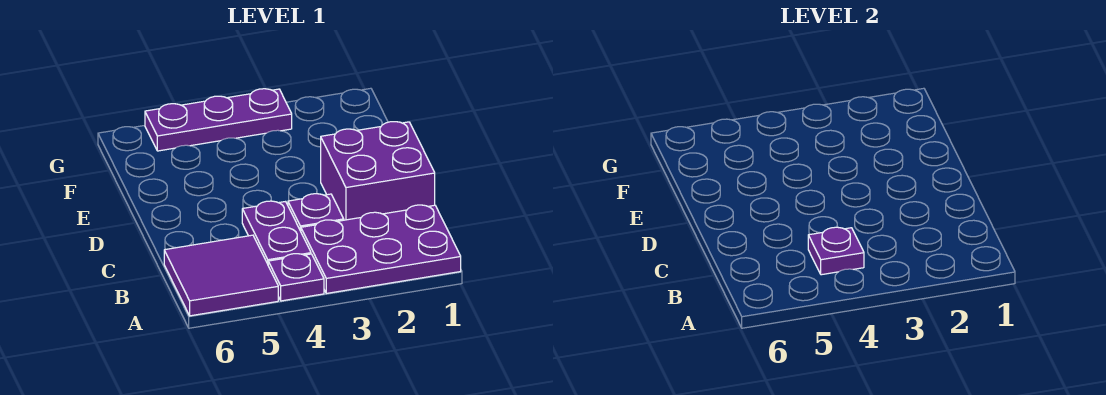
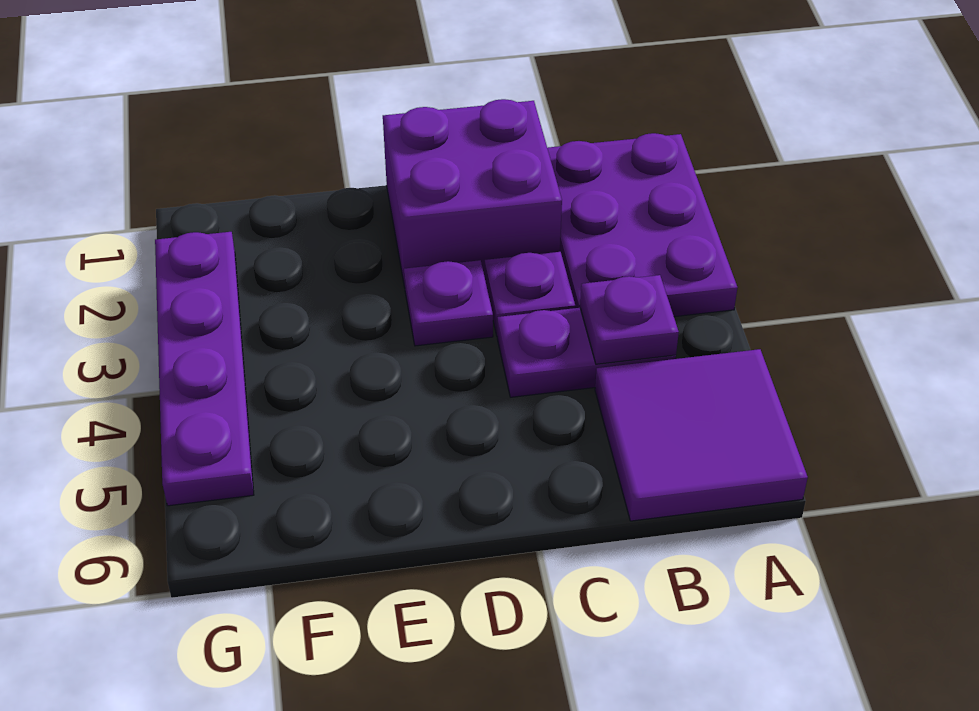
purple 1x1 plate [268,254,324,301] -> purple 1x1 plate moved to [404,260,493,346]
purple 1x3 plate [145,89,292,151] -> purple 1x4 plate [155,232,254,506]

